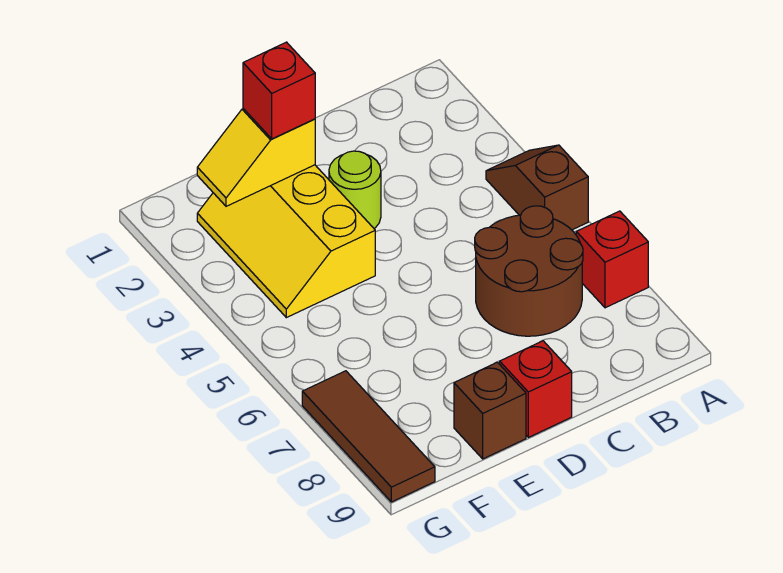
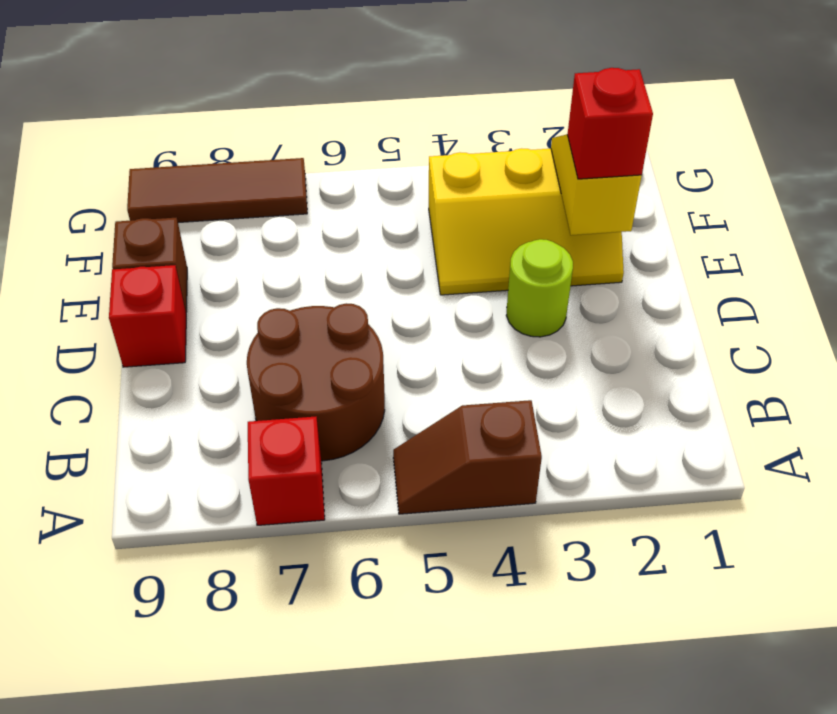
brown 1x2 slope [486,145,588,230] -> brown 1x2 slope turned to [393,400,542,514]
yellow 2x3 slope [197,165,375,318] -> yellow 2x3 slope turned to [429,148,624,295]

